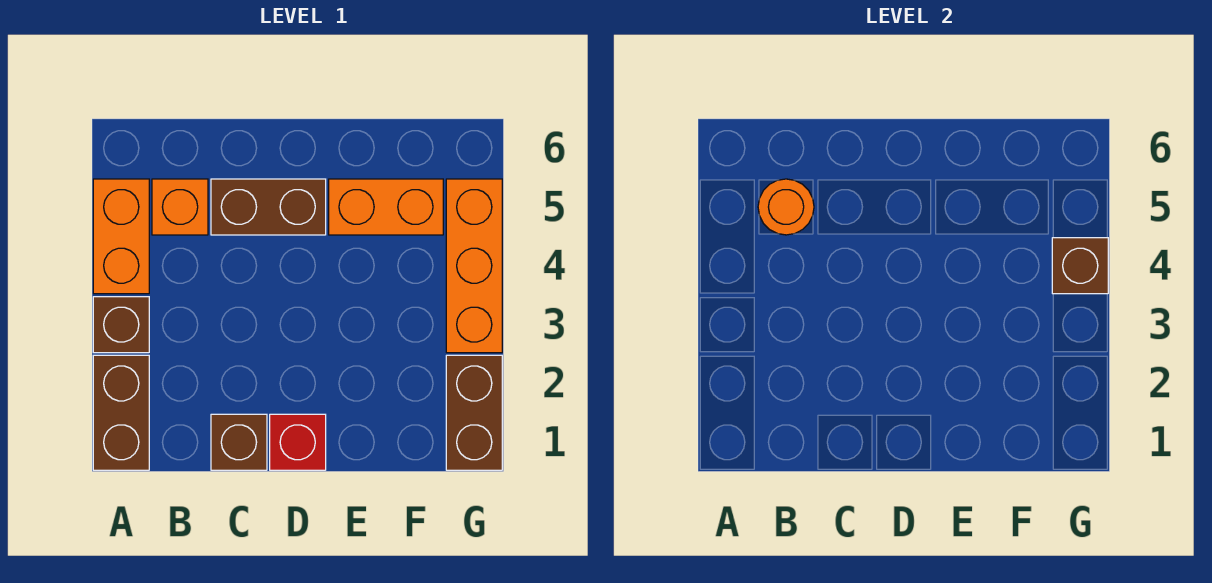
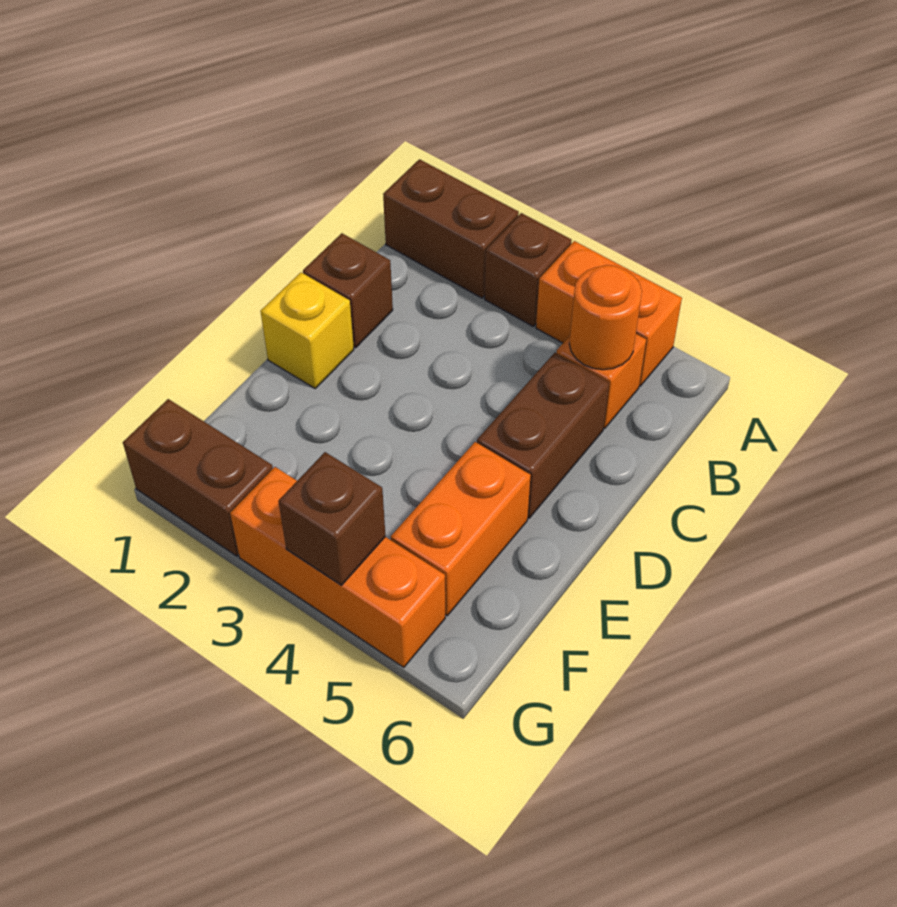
red 1x1 brick [270,414,326,470] -> yellow 1x1 brick [261,273,354,388]

